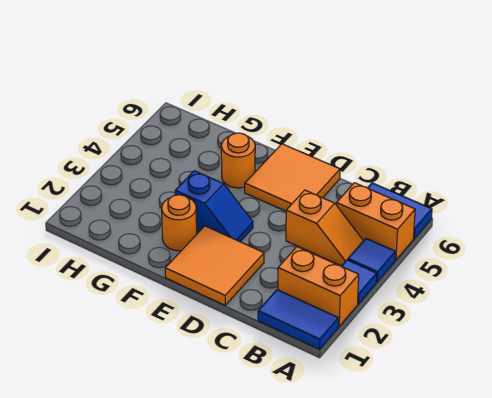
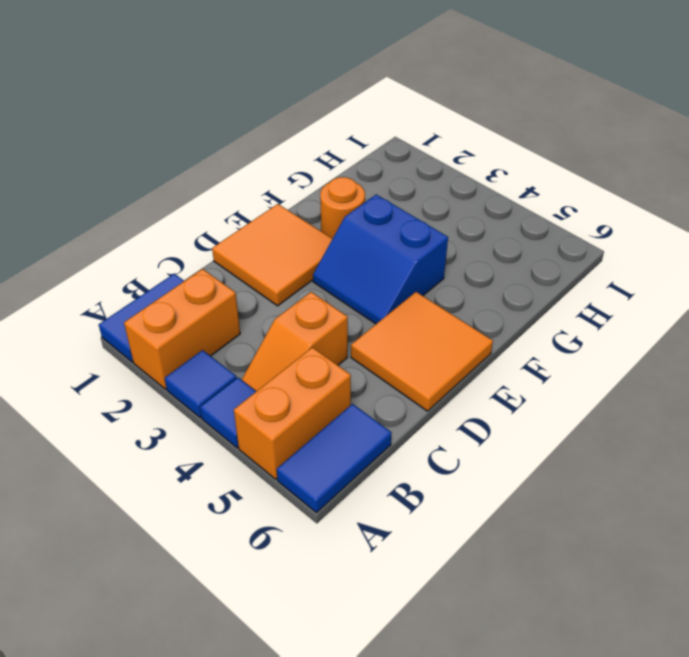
blue 1x2 slope [175,171,253,242] -> blue 2x2 slope [313,195,448,324]
orange 1x1 round brick [221,133,255,188] -> none

